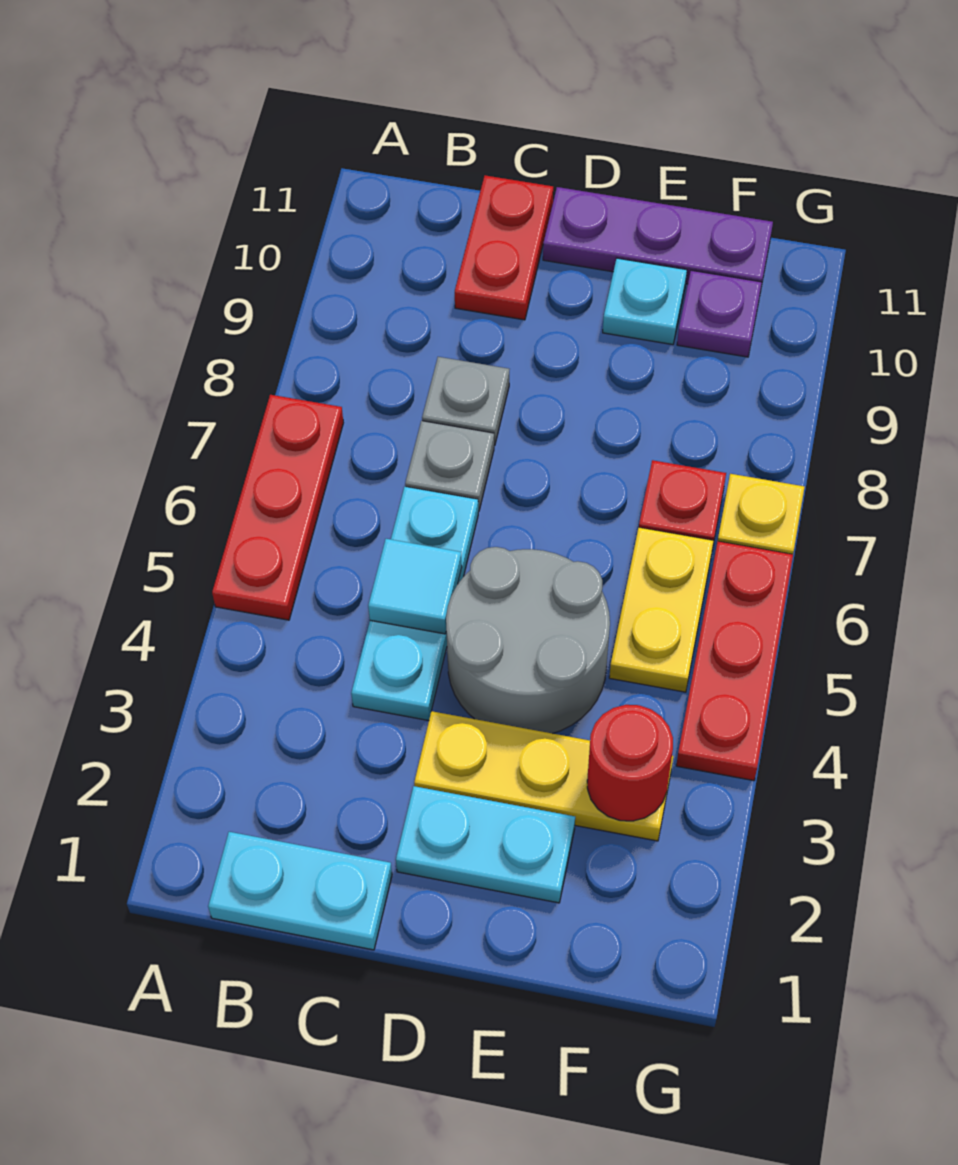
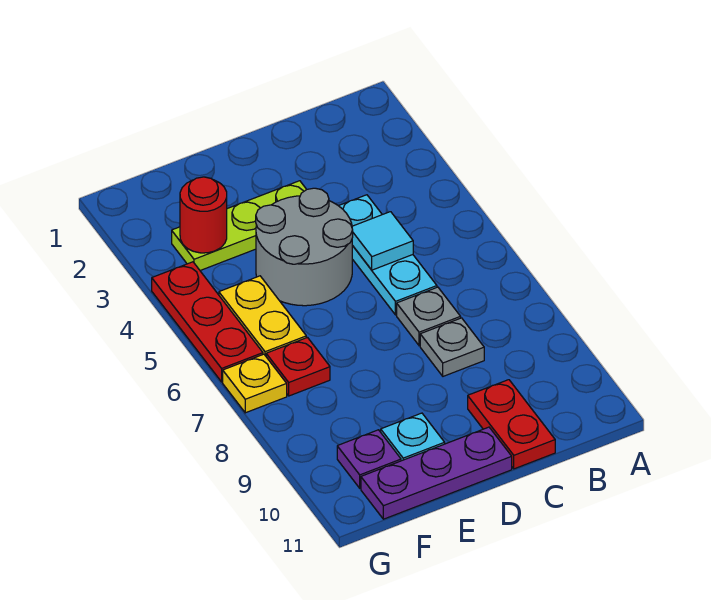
red 1x3 plate [212,395,343,620] -> none
cyan 1x2 plate [208,832,392,950] -> none
cyan 1x2 plate [396,786,575,903] -> none
yellow 1x3 plate [414,711,673,841] -> lime 1x3 plate [172,181,307,270]

